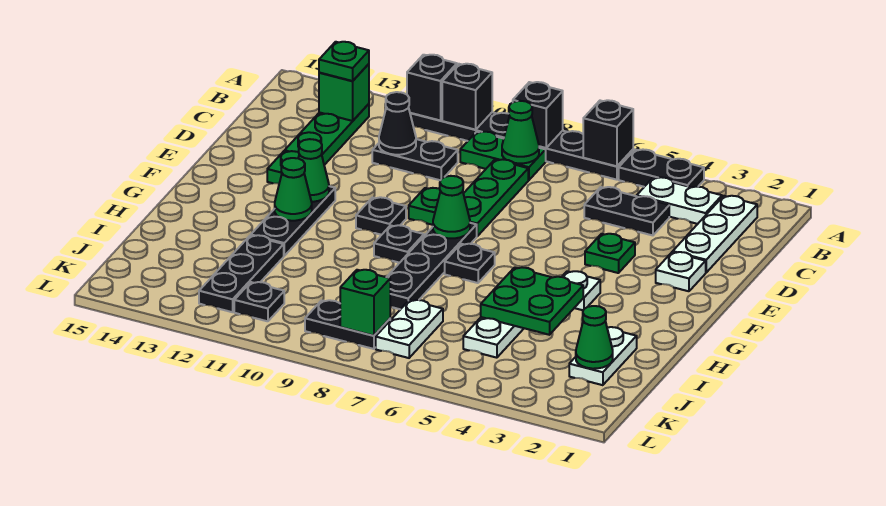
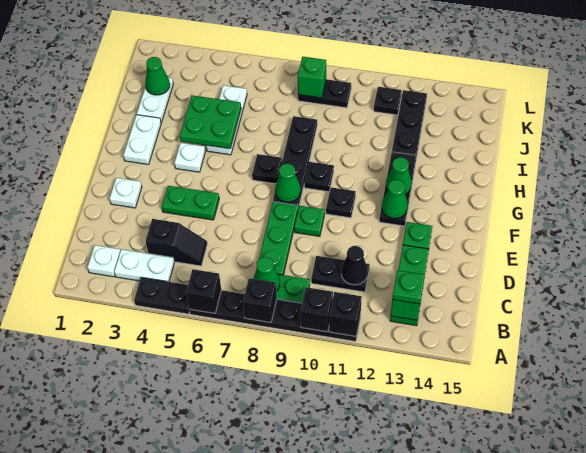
white 1x3 plate [673,196,757,272] -> white 1x1 plate [87,245,120,277]
black 1x2 plate [584,187,669,235] -> black 1x2 slope [146,219,207,266]
green 1x1 plate [585,234,635,273] -> green 1x2 plate [162,186,219,220]
white 1x2 plate [376,300,443,358] -> white 1x2 plate moved to [123,115,161,165]

